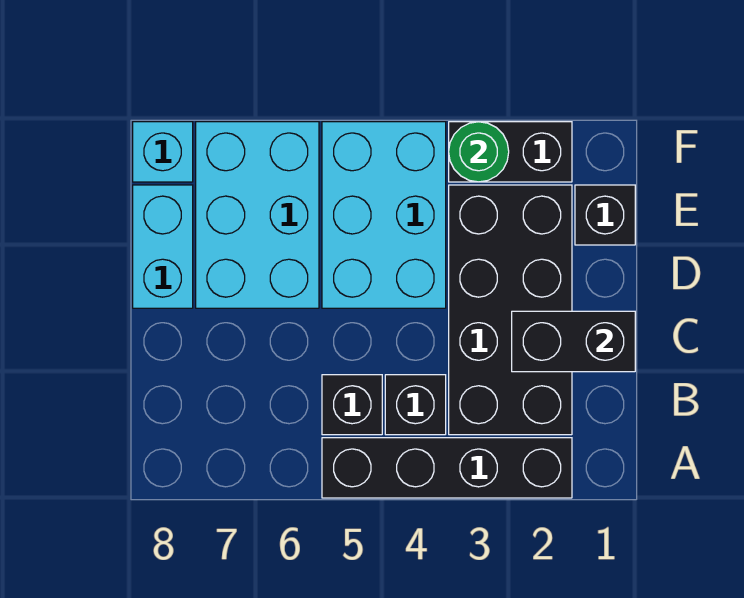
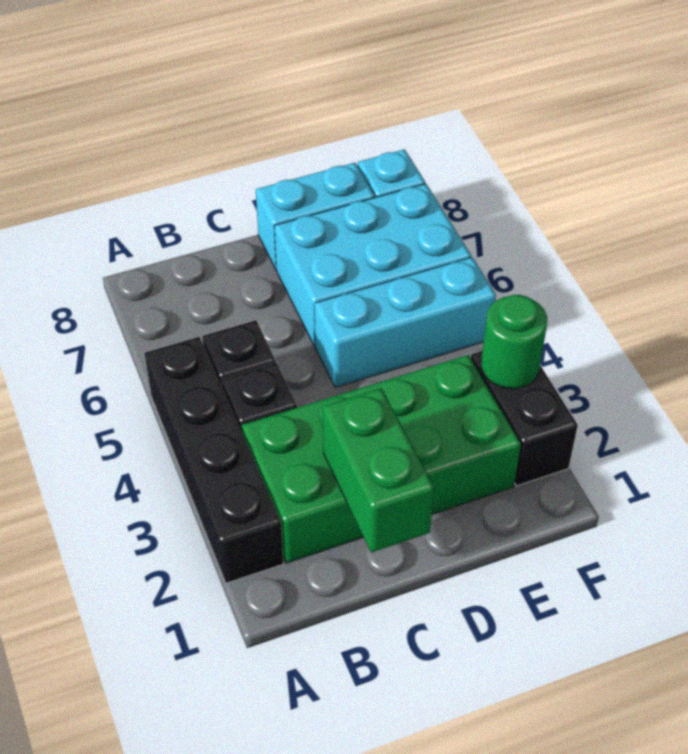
black 2x4 brick [449,185,572,435] -> green 2x4 brick [242,355,521,563]
black 1x2 brick [512,311,635,372] -> green 1x2 brick [323,388,434,553]
cyan 2x3 brick [322,122,446,308] -> cyan 1x3 brick [315,257,496,388]
black 1x1 brick [575,185,635,245] -> none

